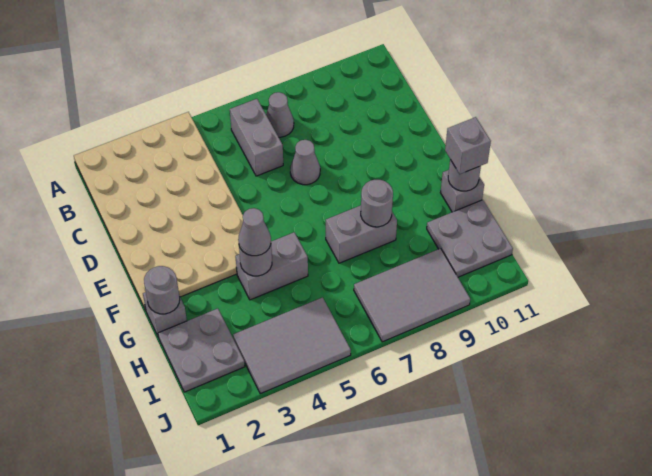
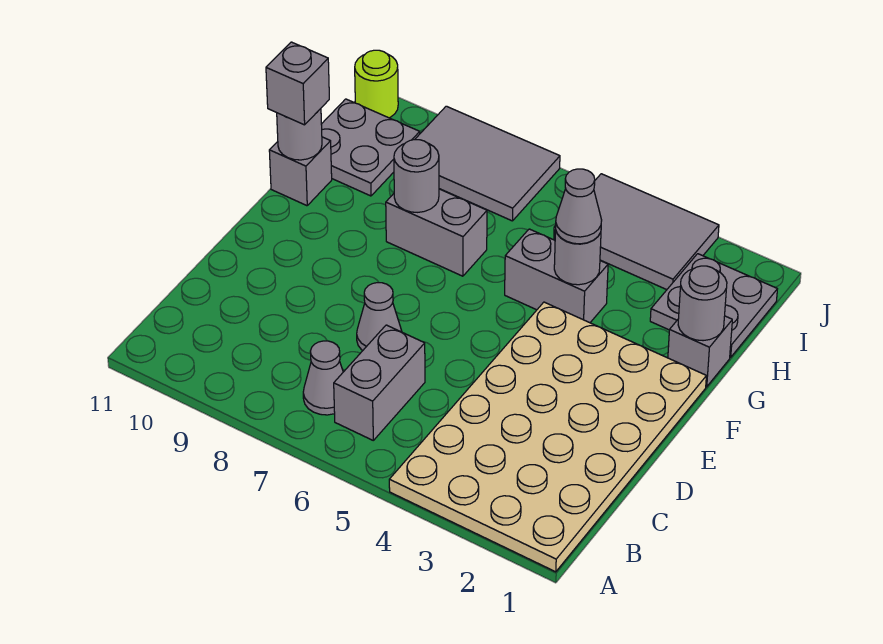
none -> lime 1x1 round brick [355,50,398,118]

